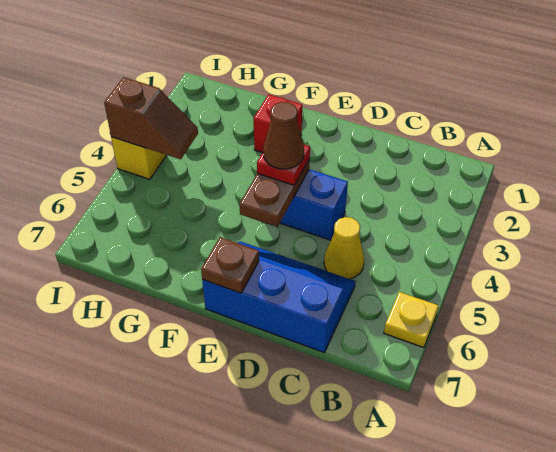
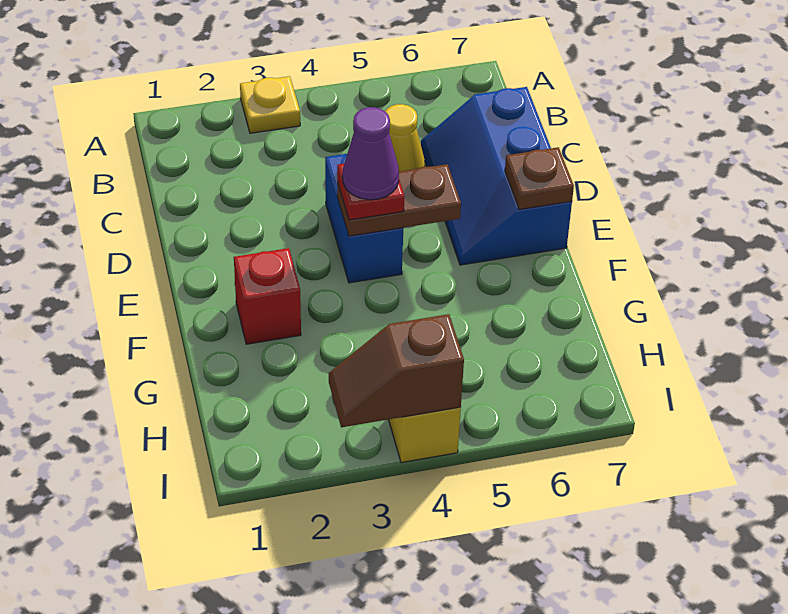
yellow 1x1 plate [384,292,439,348] -> yellow 1x1 plate moved to [240,76,300,133]
brown 1x1 cone [263,102,304,169] -> purple 1x1 cone [343,107,399,200]
brown 1x2 slope [104,77,198,159] -> brown 1x2 slope turned to [329,314,464,427]

